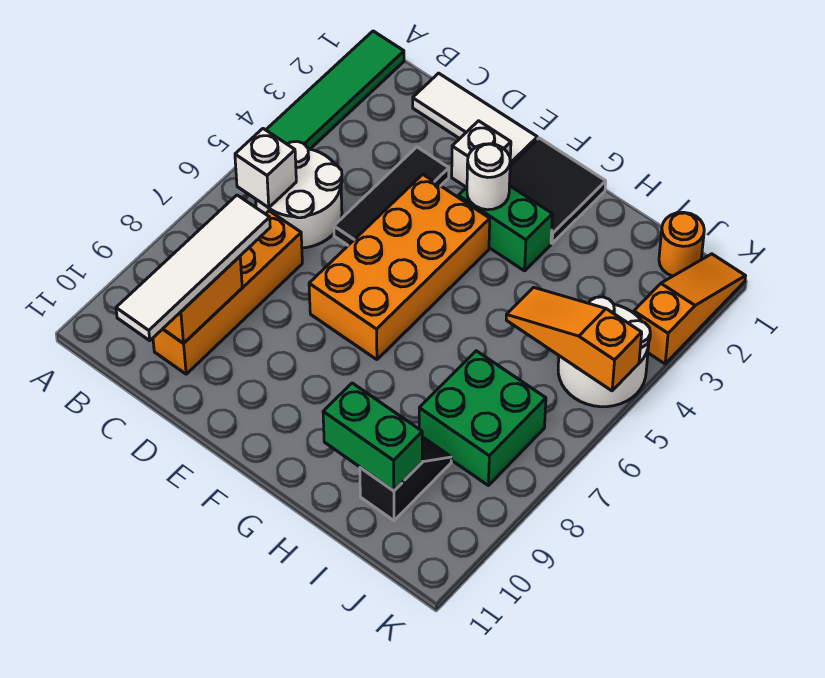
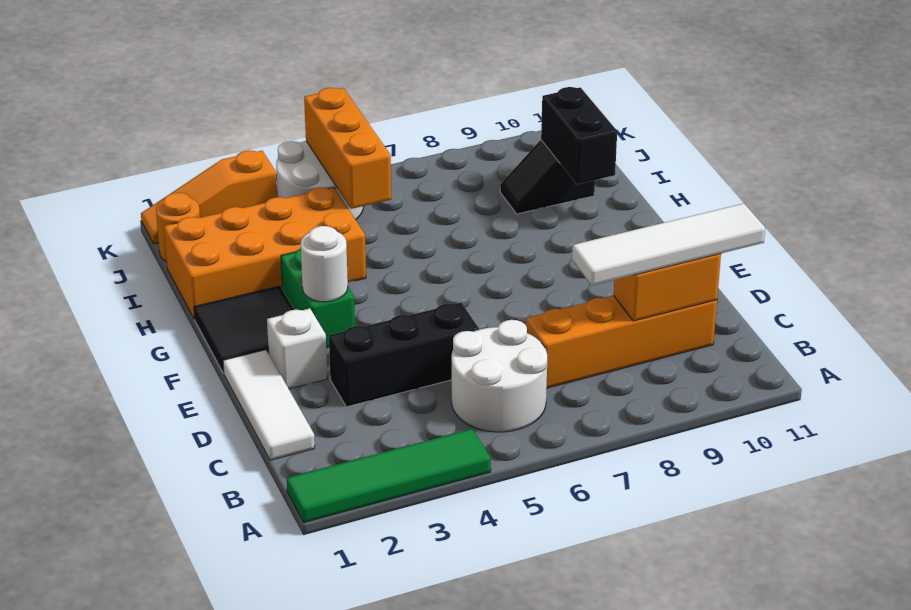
white 1x1 brick [235,129,296,208] -> none
black 1x3 tile [334,147,449,245] -> black 1x3 brick [329,303,479,407]
orange 2x4 brick [309,174,490,360] -> orange 2x4 brick moved to [164,187,366,319]
green 1x2 brick [323,383,422,491] -> black 1x2 brick [541,87,617,184]
orange 1x3 slope [506,287,642,391] -> orange 1x3 brick [304,88,391,209]
green 2x2 brick [419,351,546,485] -> none

